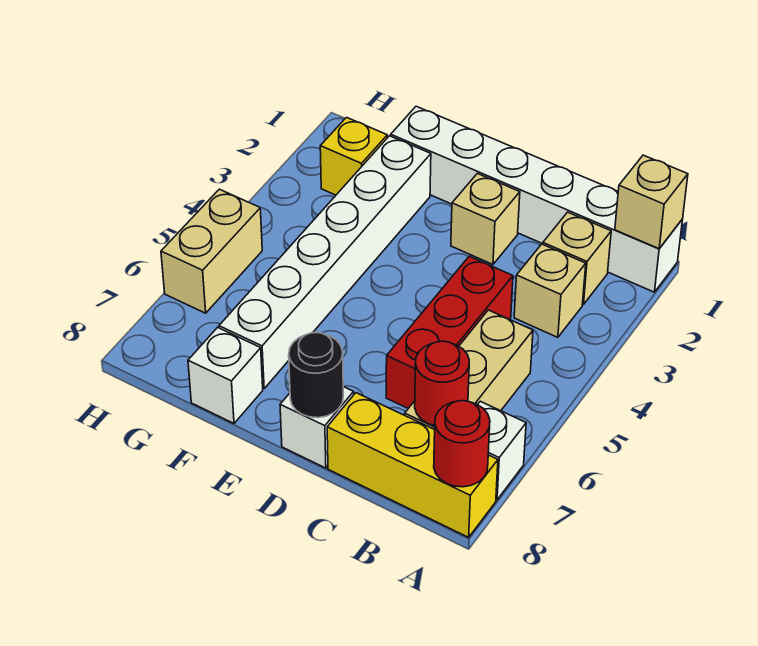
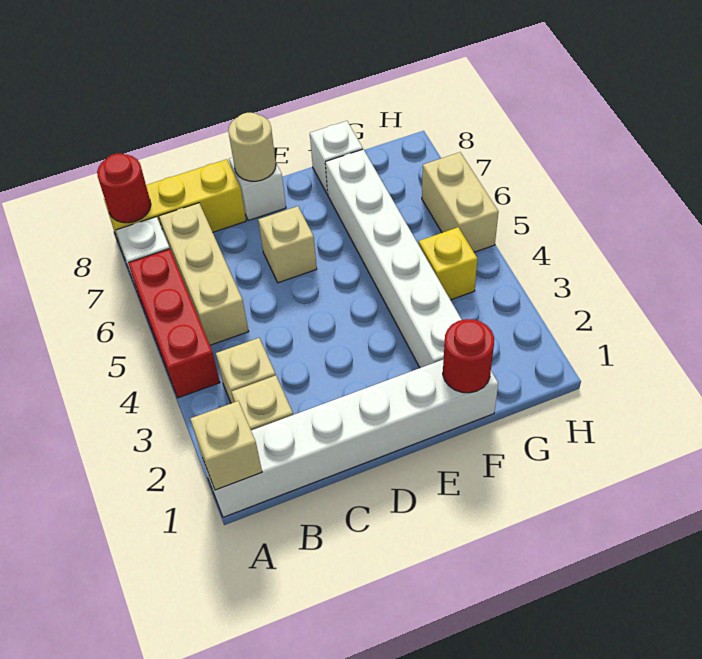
red 1x1 round brick [415,341,469,426] -> red 1x1 round brick moved to [443,319,494,393]
red 1x3 brick [386,256,513,408] -> red 1x3 brick moved to [128,249,220,398]
tan 1x1 brick [451,173,520,264] -> tan 1x1 brick moved to [258,206,317,283]
black 1x1 round brick [289,333,343,418] -> tan 1x1 round brick [228,113,276,181]
yellow 1x1 brick [320,117,387,195] -> yellow 1x1 brick moved to [419,227,477,300]

